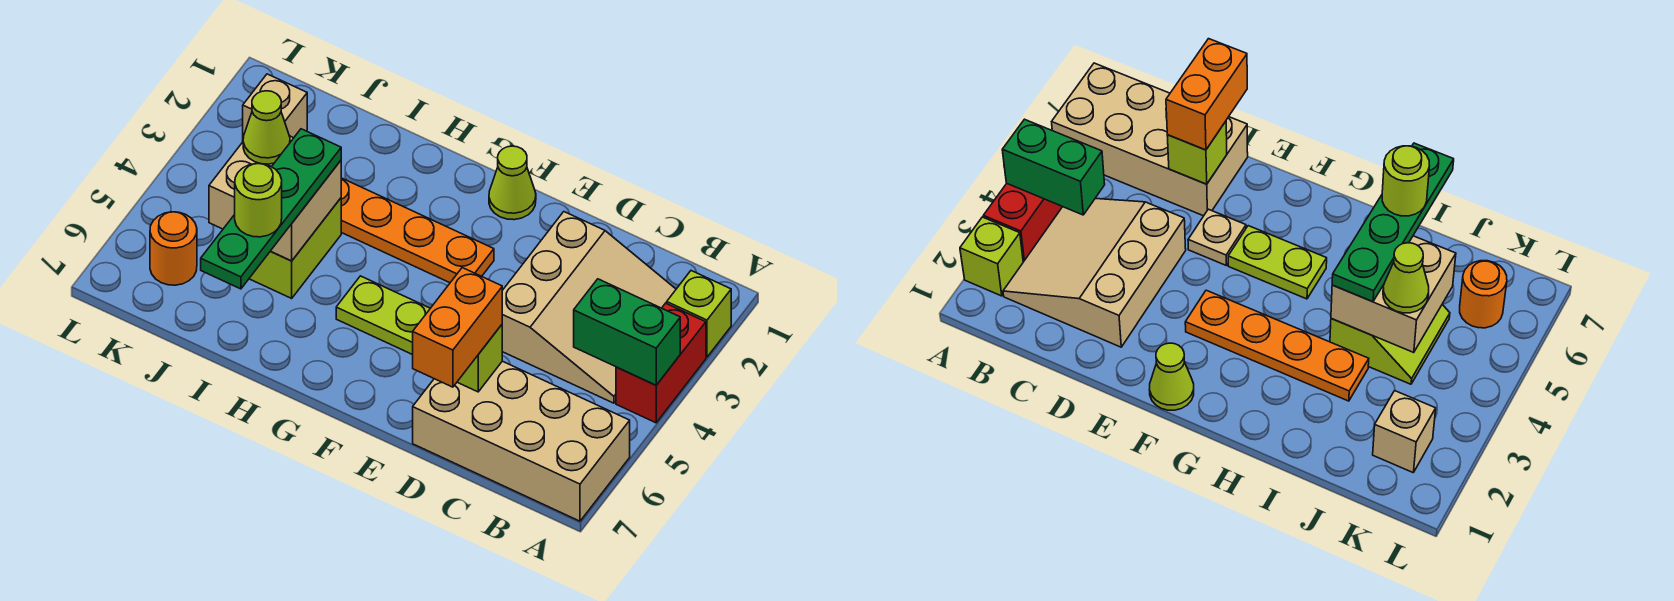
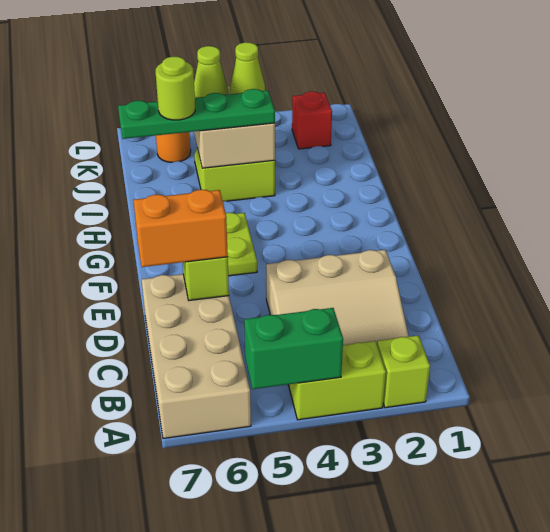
red 1x2 brick [616,303,706,423] -> lime 1x2 brick [289,341,386,420]
green 1x2 brick [574,279,680,385] -> green 1x2 brick turned to [244,308,343,389]
tan 1x1 plate [1188,209,1246,265] -> none
lime 1x1 cone [489,146,536,220] -> lime 1x1 cone moved to [194,46,228,98]
orange 1x4 plate [341,178,494,283] -> none
tan 1x1 brick [243,74,307,138] -> red 1x1 brick [292,91,332,149]

